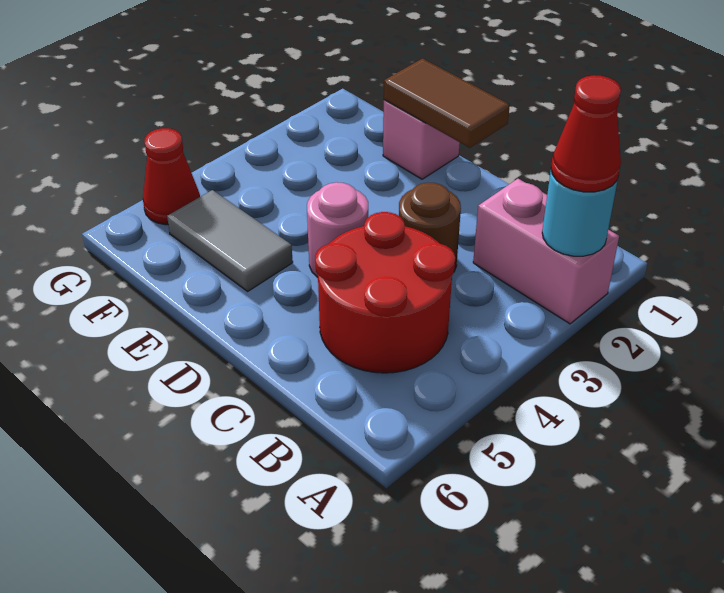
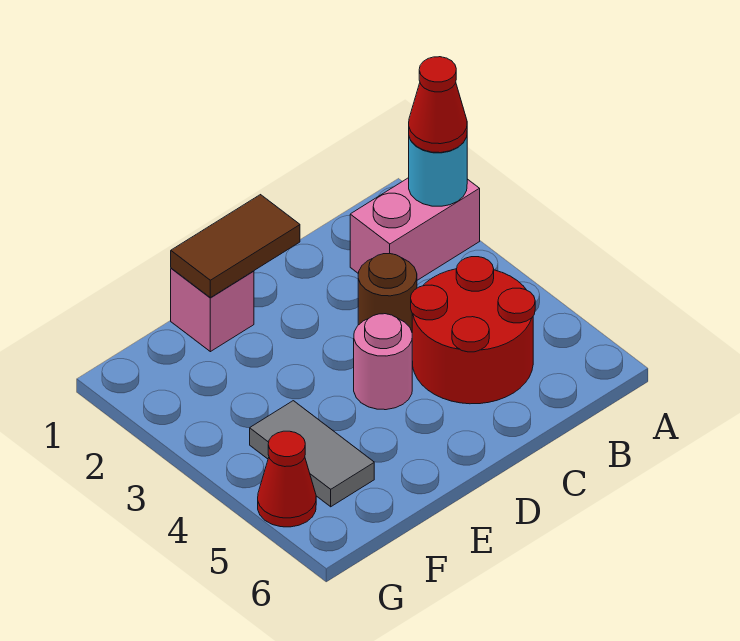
grey 1x2 tile [167,190,293,291] -> grey 1x2 tile turned to [250,401,374,507]

